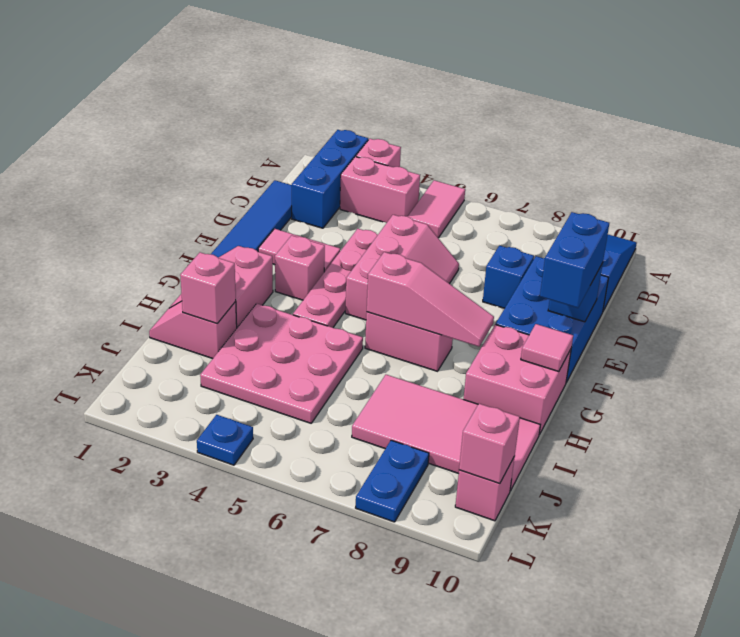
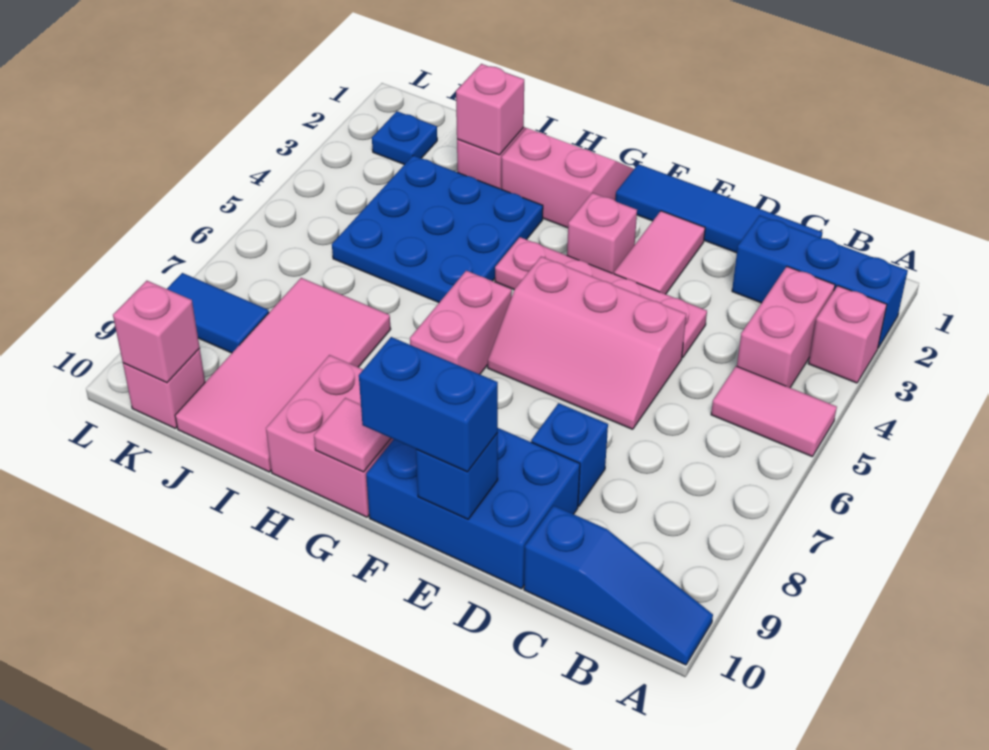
pink 1x3 slope [367,252,494,347] -> none
pink 3x3 plate [200,304,363,423] -> blue 3x3 plate [332,155,543,302]
blue 1x2 plate [356,440,429,522] -> blue 1x2 tile [167,273,269,353]
blue 1x1 plate [197,415,253,465] -> blue 1x1 plate moved to [372,111,437,165]

